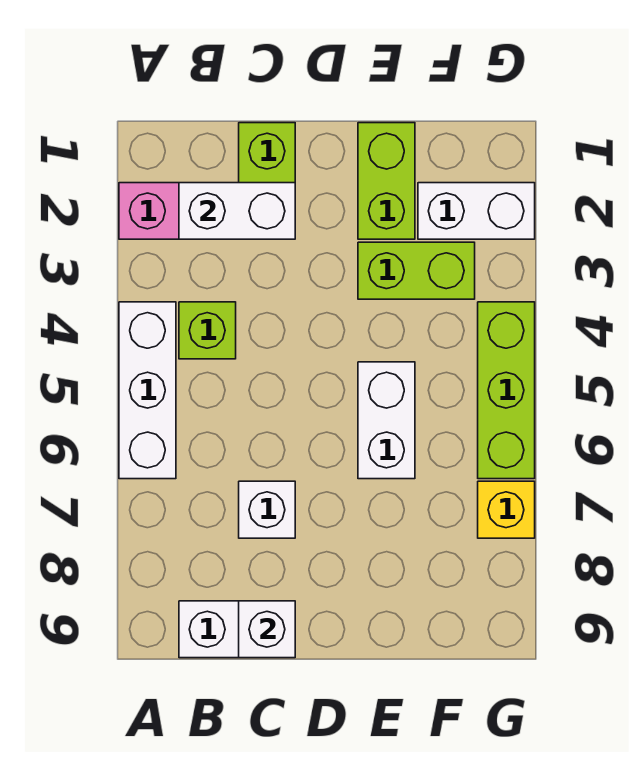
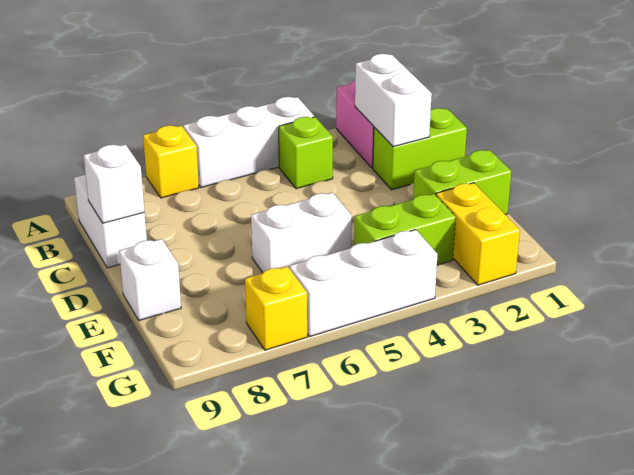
none -> yellow 1x1 brick [143,126,199,198]
white 1x1 brick [239,481,295,538] -> white 1x1 brick moved to [119,239,181,320]
lime 1x2 brick [358,242,475,299] -> lime 1x2 brick turned to [354,194,456,265]
white 1x2 brick [418,183,535,239] -> yellow 1x2 brick [436,183,520,285]
lime 1x3 brick [478,302,535,479] -> white 1x3 brick [290,230,438,337]

